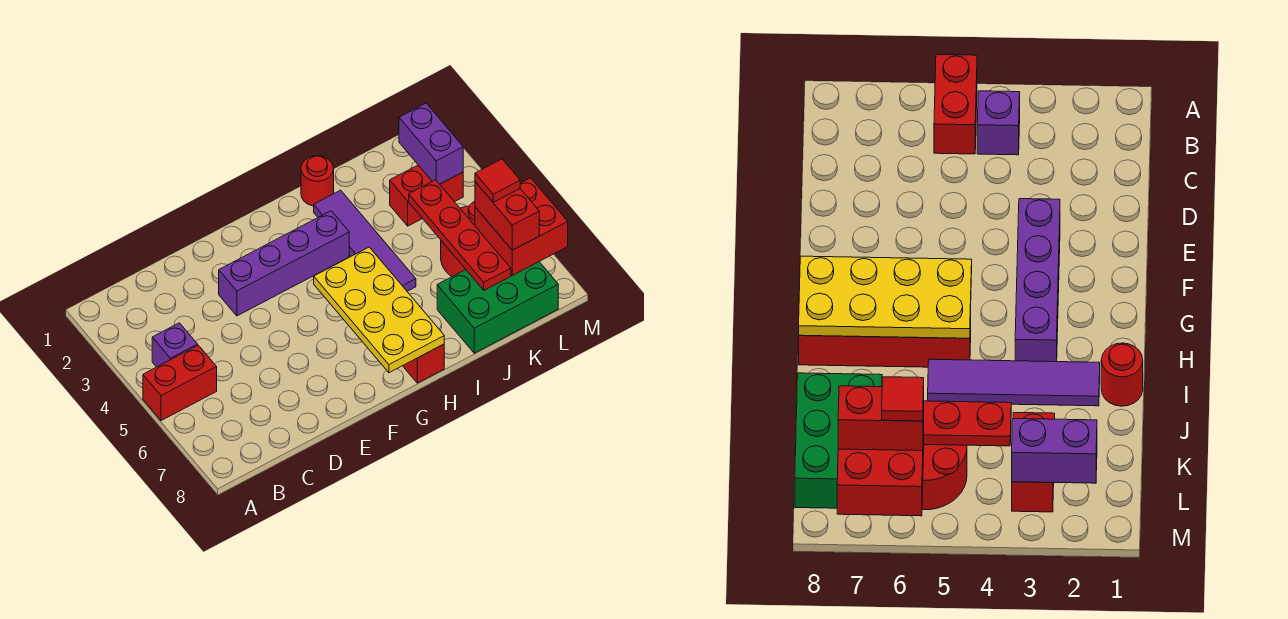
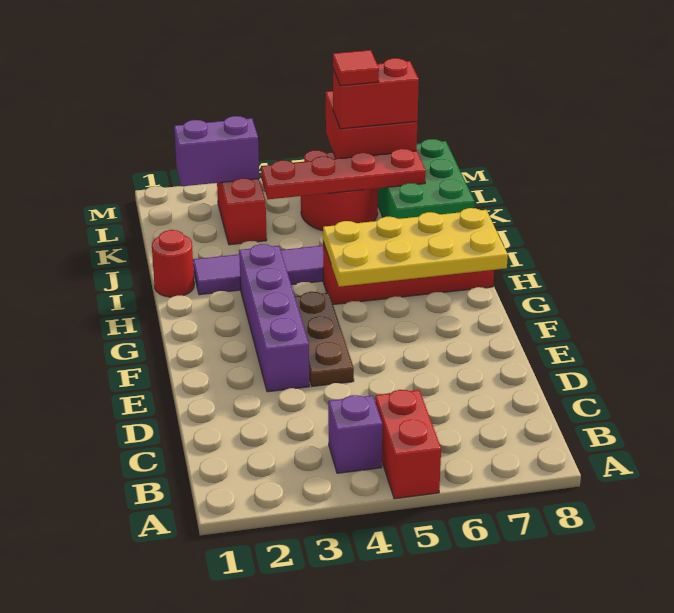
none -> brown 1x3 plate [295,292,354,386]

